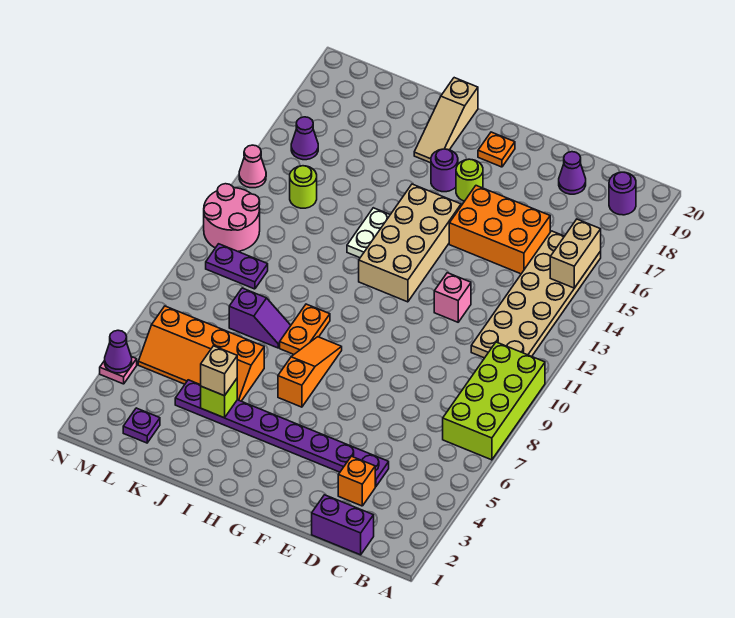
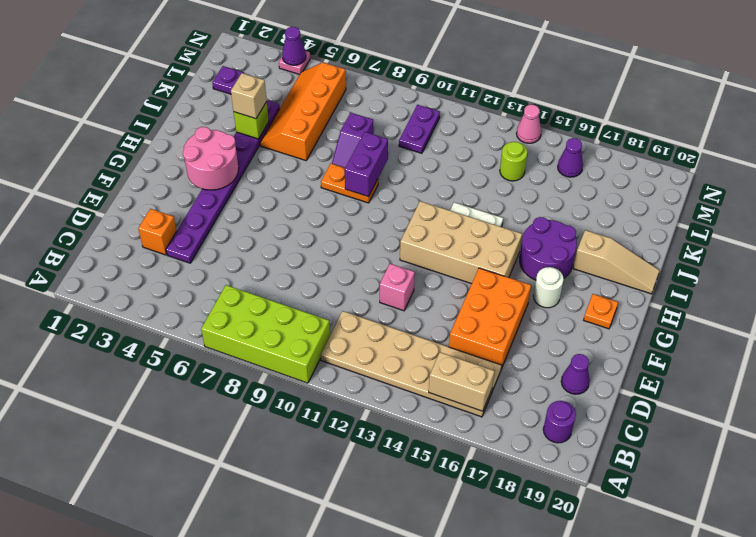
purple 1x2 brick [312,495,374,555] -> purple 1x2 brick moved to [345,132,388,197]
lime 1x1 round brick [456,159,483,201] -> white 1x1 round brick [533,267,564,308]
orange 1x3 slope [278,337,342,407] -> none
purple 1x1 round brick [431,149,458,192] -> purple 2x2 round brick [520,217,577,280]
tan 1x3 slope [414,78,478,163] -> tan 1x3 slope turned to [573,230,660,294]
pink 2x2 round brick [204,184,260,251] -> pink 2x2 round brick moved to [183,127,239,190]

